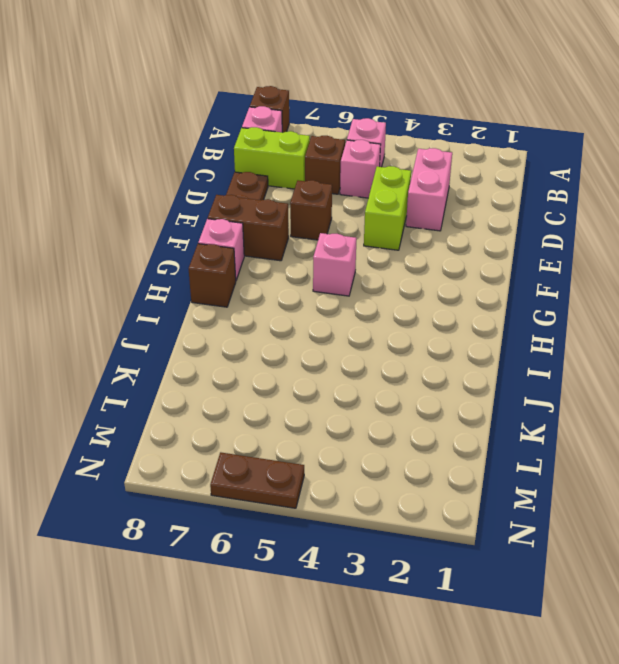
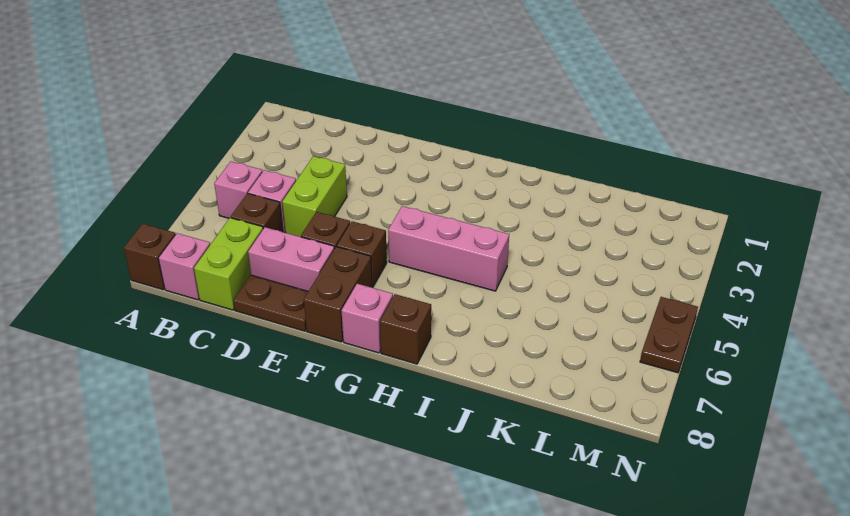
pink 1x2 brick [406,148,452,231] -> pink 1x2 brick moved to [248,227,334,291]
lime 1x2 brick [364,166,411,250] -> lime 1x2 brick turned to [282,156,347,237]
none -> brown 1x1 brick [337,221,387,287]
pink 1x1 brick [313,233,356,296] -> pink 1x3 brick [388,206,509,291]

